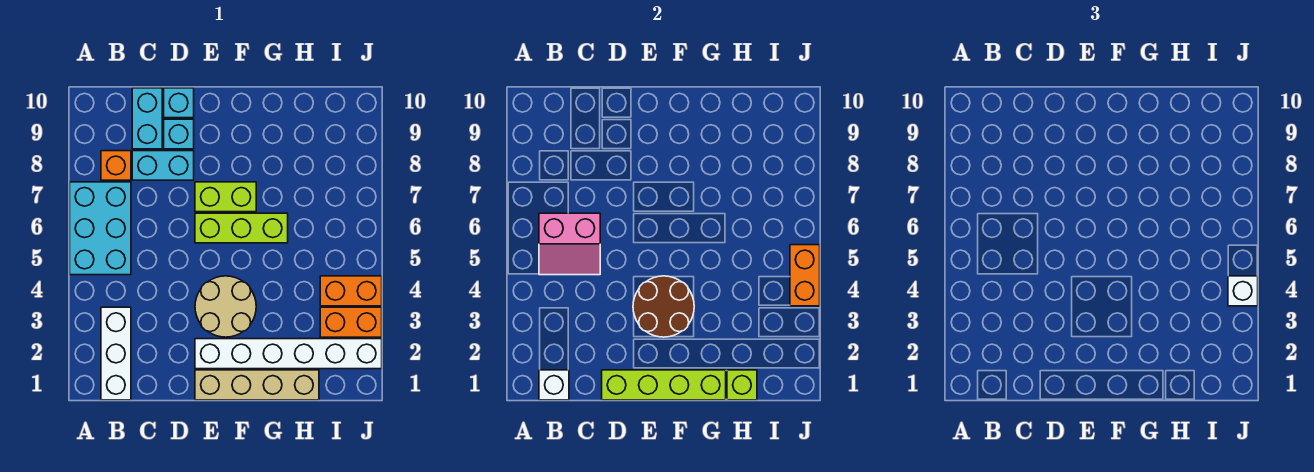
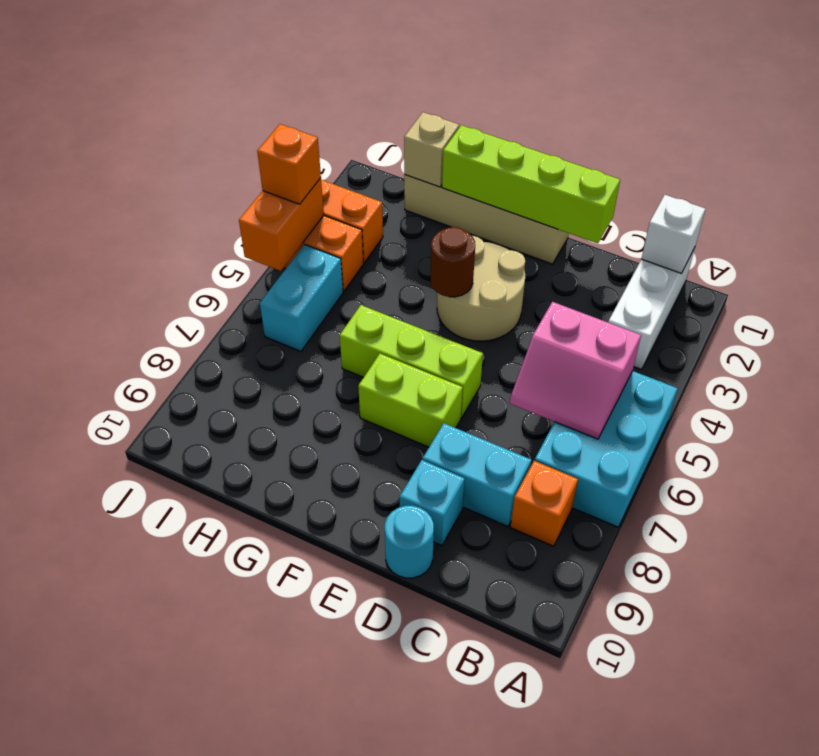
pink 2x2 slope [539,213,600,275] -> pink 2x2 slope turned to [510,302,641,439]
cyan 1x2 brick [132,88,162,149] -> cyan 1x2 brick moved to [260,245,343,351]
cyan 1x1 brick [164,88,194,118] -> cyan 1x1 round brick [385,506,434,578]
white 1x6 brick [195,339,382,369] -> none
brown 2x2 round brick [633,276,694,337] -> brown 1x1 round brick [431,227,475,297]
lime 1x1 brick [727,370,757,400] -> tan 1x1 brick [404,112,459,187]
white 1x1 brick [1228,276,1258,306] -> orange 1x1 brick [257,124,321,204]

